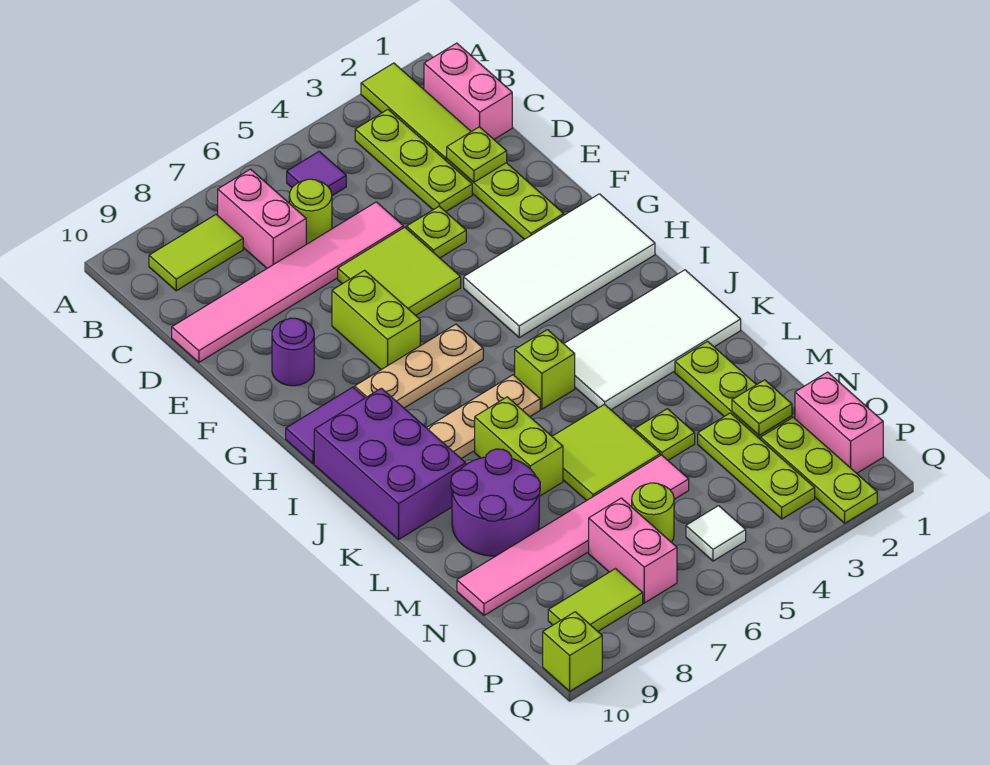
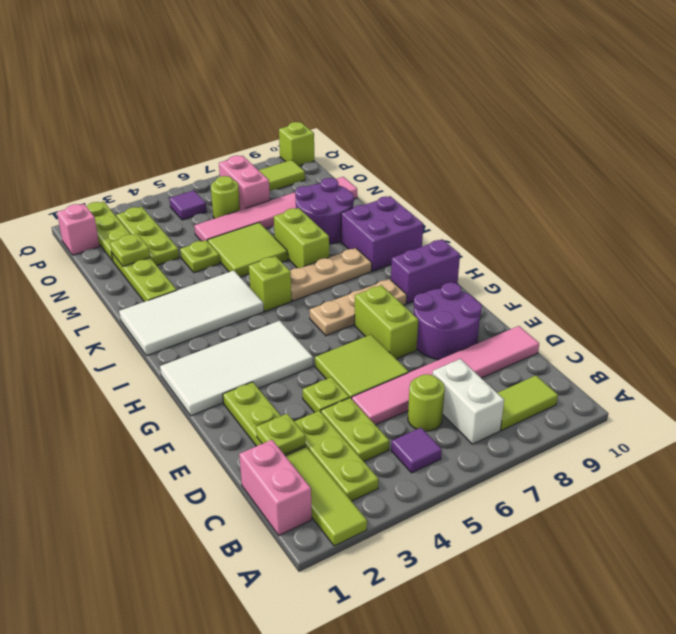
pink 1x2 brick [218,169,306,268] -> white 1x2 brick [432,359,504,444]
none -> lime 1x2 plate [321,398,389,462]
purple 1x1 round brick [272,318,314,386] -> purple 2x2 round brick [414,282,482,360]
purple 1x2 tile [286,387,365,464] -> purple 1x2 brick [391,239,460,304]
purple 2x3 brick [314,388,466,539] -> purple 2x2 brick [341,196,423,271]
pink 1x2 brick [795,372,883,473] -> pink 1x1 brick [57,204,99,255]
white 1x1 tile [686,506,746,561] -> purple 1x1 tile [169,190,207,220]

